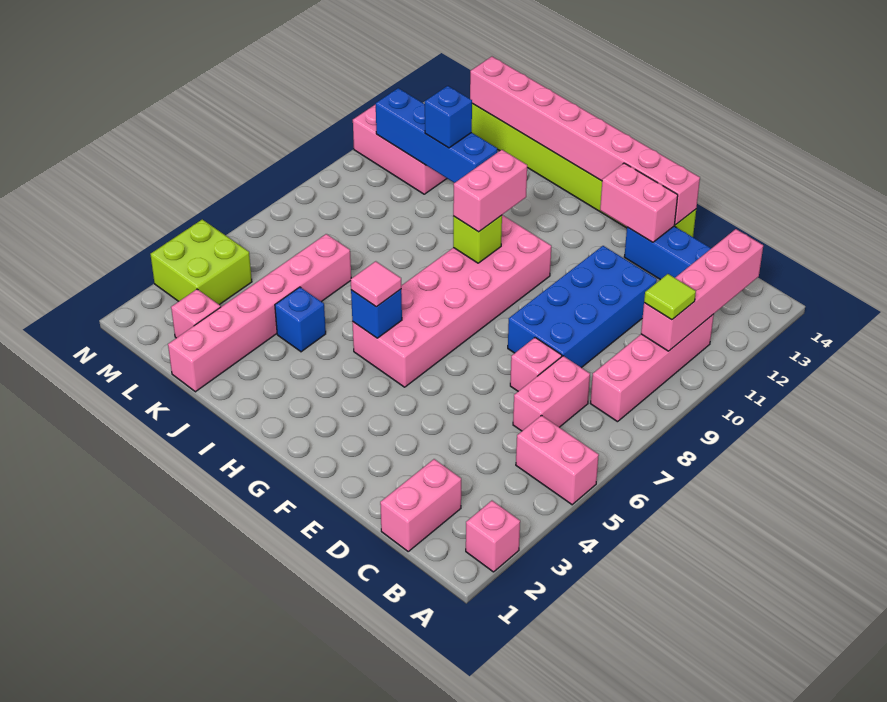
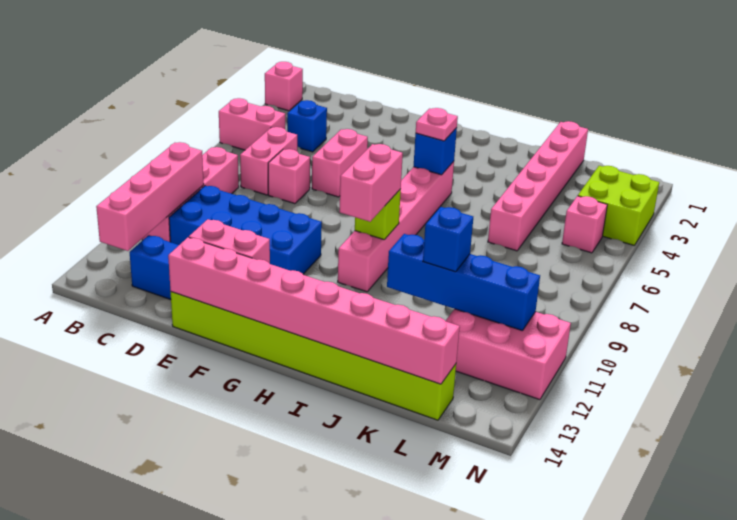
lime 1x1 tile [644,274,696,320] -> none
pink 1x2 brick [380,459,461,551] -> pink 1x2 brick moved to [312,129,368,197]
blue 2x4 brick [508,246,657,368] -> blue 2x4 brick turned to [169,186,322,274]
pink 2x6 brick [352,215,551,387] -> pink 1x6 brick [338,162,454,292]
pink 1x1 tile [351,261,401,307] -> pink 1x1 plate [416,108,458,141]
blue 1x1 brick [275,287,326,352] -> blue 1x1 brick moved to [287,100,327,152]
pink 1x1 brick [171,289,221,338] -> pink 1x1 brick moved to [562,196,607,253]

